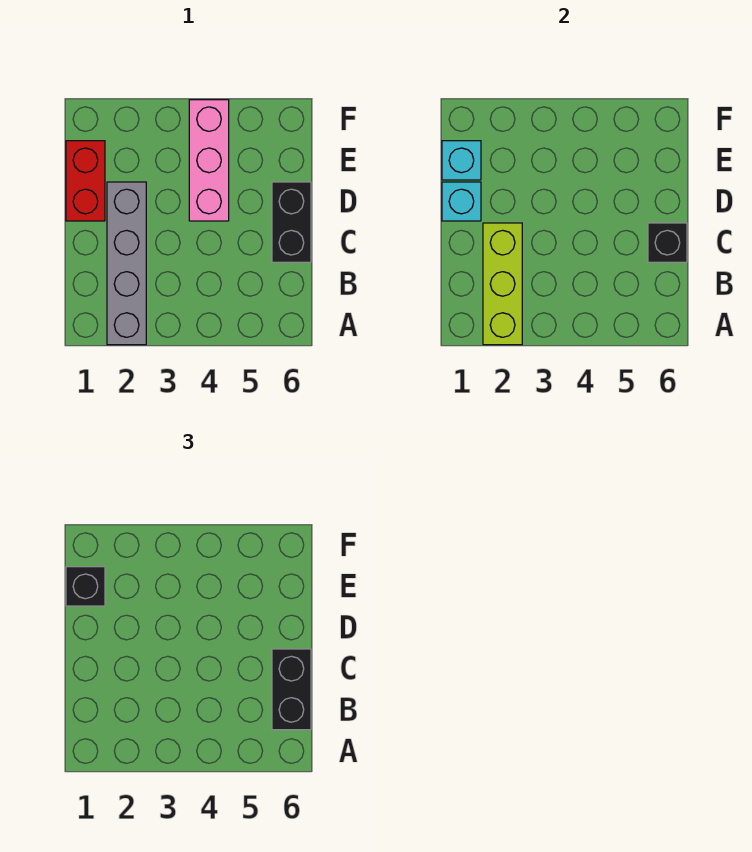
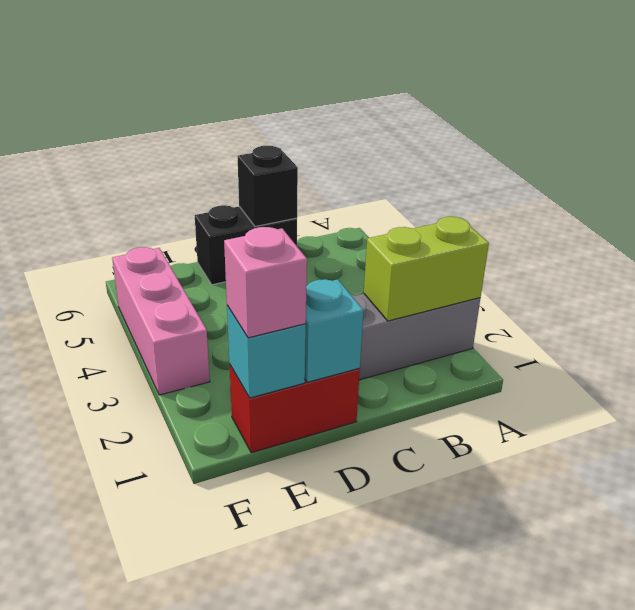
lime 1x3 brick [483,223,522,345] -> lime 1x2 brick [364,217,489,321]
black 1x2 brick [272,649,311,730] -> none
pink 1x3 brick [189,100,229,221] -> pink 1x3 brick turned to [112,247,210,395]
black 1x1 brick [66,567,105,606] -> pink 1x1 brick [224,227,307,338]

